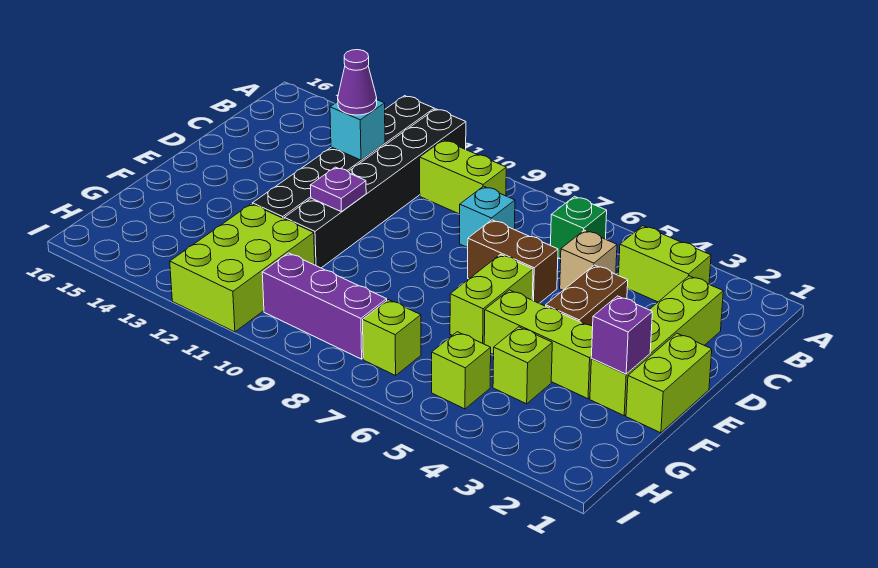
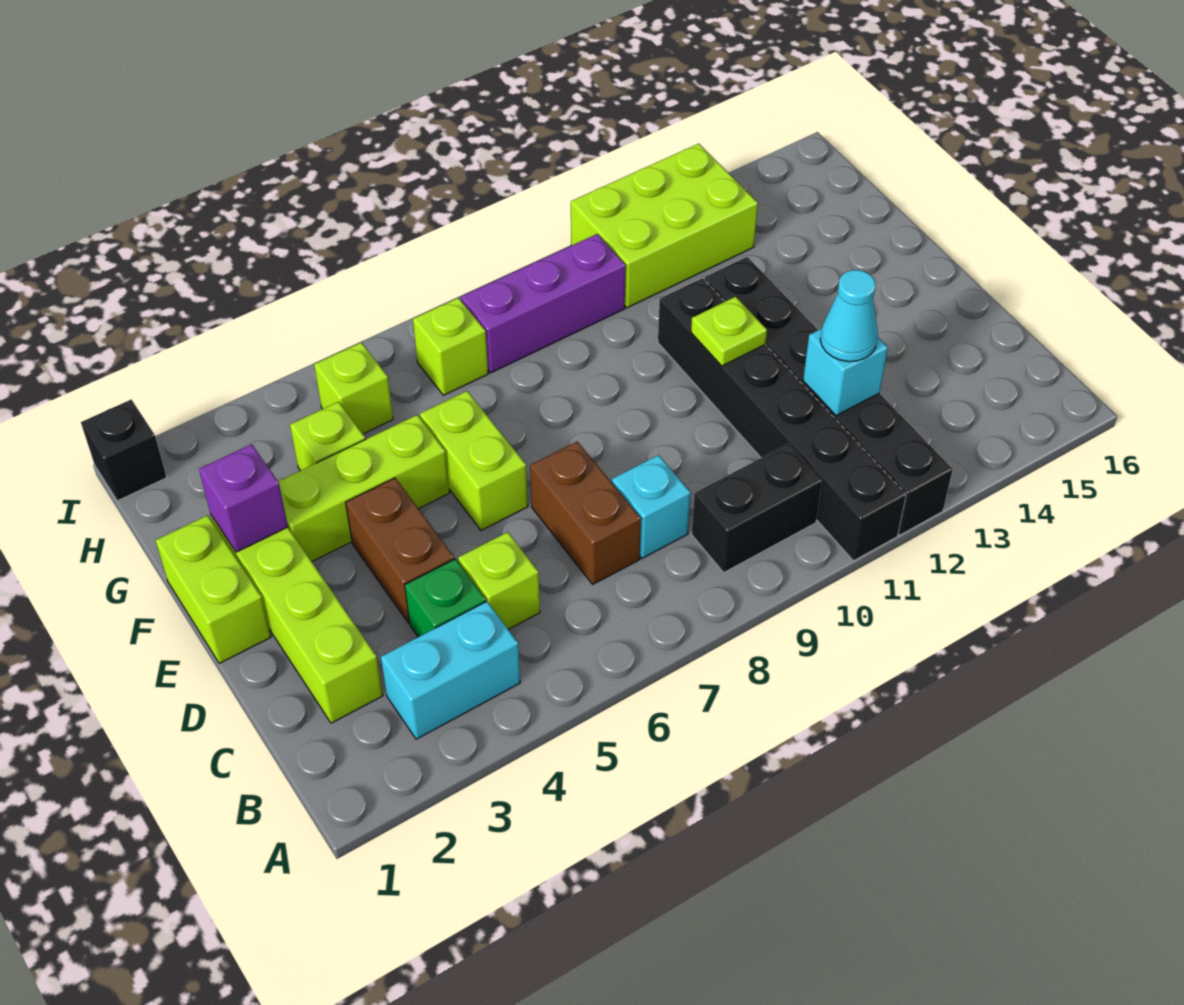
lime 1x2 brick [619,226,711,302] -> cyan 1x2 brick [381,601,520,739]
green 1x1 brick [551,196,607,259] -> green 1x1 brick moved to [405,559,486,637]
lime 1x2 brick [420,140,506,214] -> black 1x2 brick [692,444,822,572]
tan 1x1 brick [560,230,617,290] -> lime 1x1 brick [458,532,540,629]
purple 1x1 cone [338,50,377,115] -> cyan 1x1 cone [820,270,878,362]
brown 1x2 brick [468,220,558,303] -> brown 1x2 brick turned to [530,442,641,584]
purple 1x1 plate [310,167,366,212] -> lime 1x1 plate [691,297,767,366]
lime 2x3 brick [170,204,315,332] -> lime 2x3 brick turned to [571,144,758,308]
none -> black 1x1 brick [81,400,167,501]

